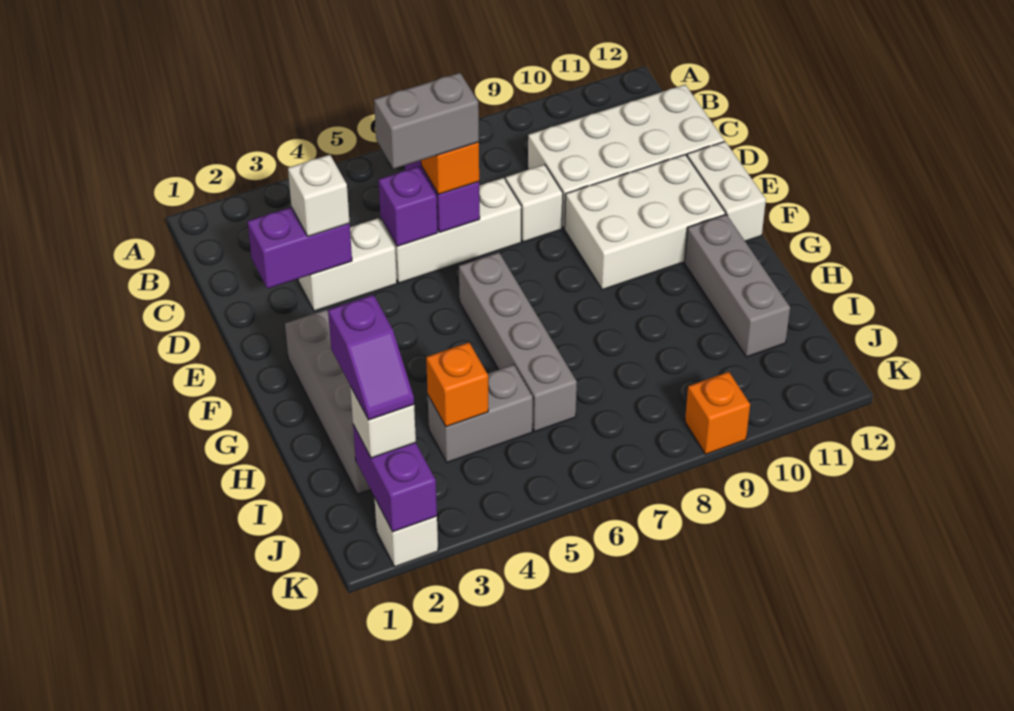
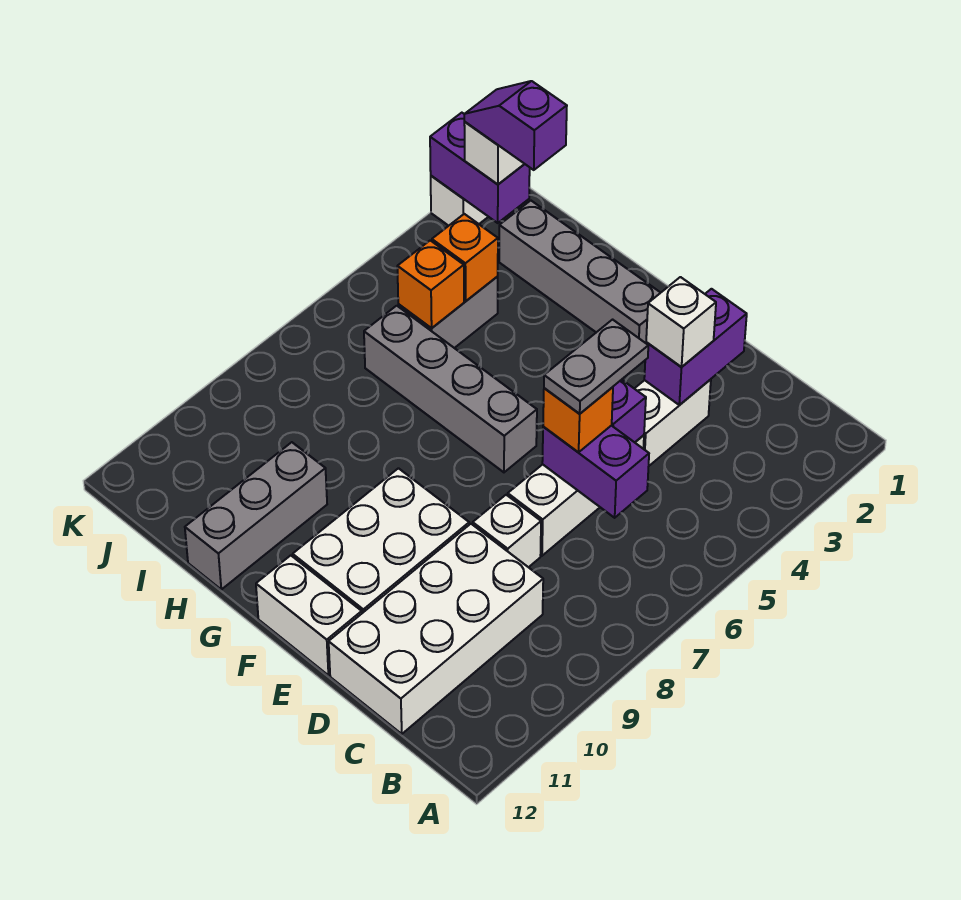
grey 1x2 brick [374,73,479,169] -> grey 1x2 plate [544,320,648,414]
grey 1x3 brick [685,214,790,357] -> grey 1x3 brick turned to [185,442,327,589]
orange 1x1 brick [685,372,750,454] -> orange 1x1 brick moved to [397,240,464,328]

